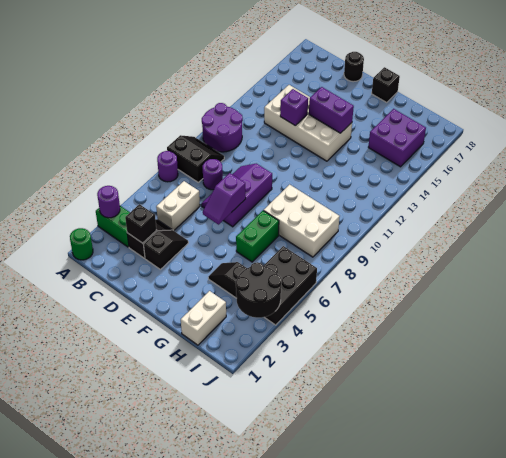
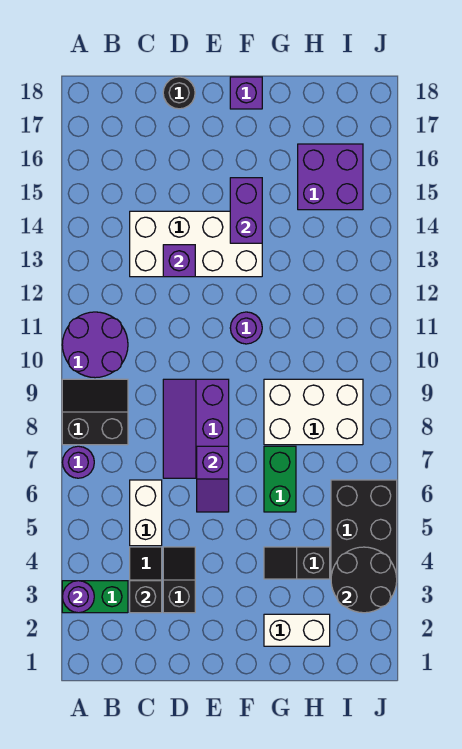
green 1x1 round brick [70,228,93,260] -> none
purple 1x1 round brick [203,159,223,190] -> purple 1x1 round brick moved to [230,312,262,344]
purple 1x2 brick [309,87,354,133] -> purple 1x2 brick turned to [230,178,262,243]
black 1x1 brick [372,67,400,102] -> purple 1x1 brick [230,77,262,109]
white 1x2 brick [181,291,226,345] -> white 1x2 brick turned to [264,614,330,646]

